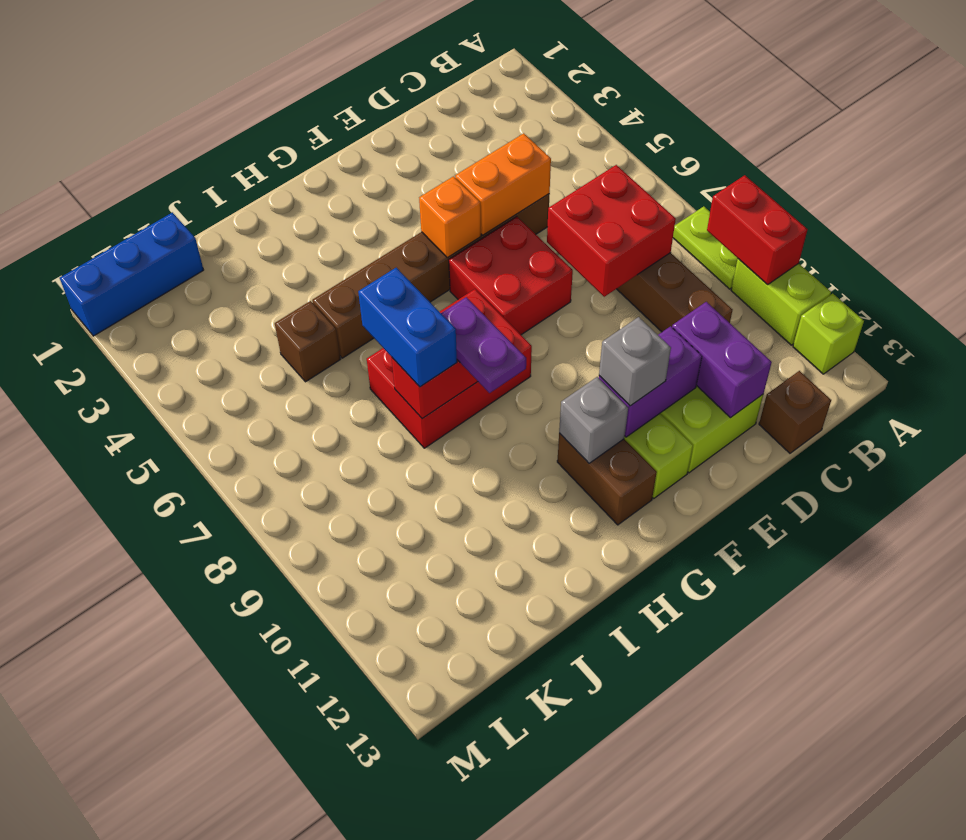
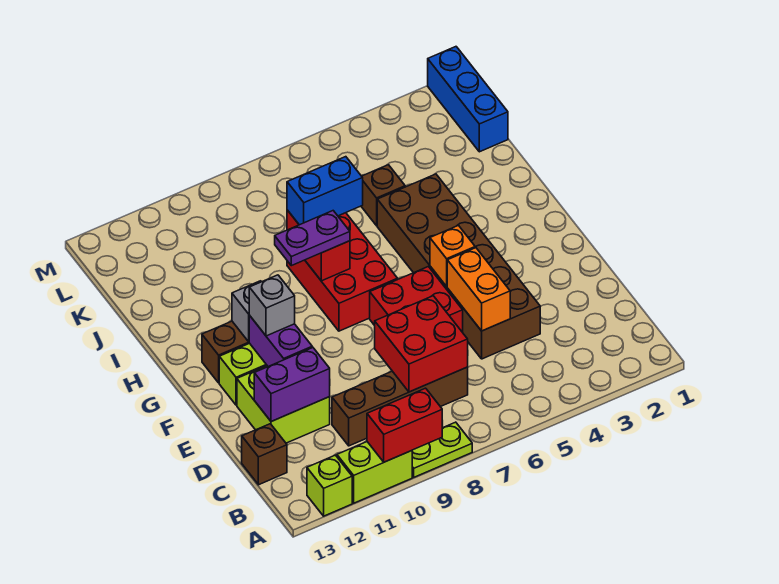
brown 1x6 brick [312,194,550,358] -> brown 2x6 brick [377,174,540,359]

